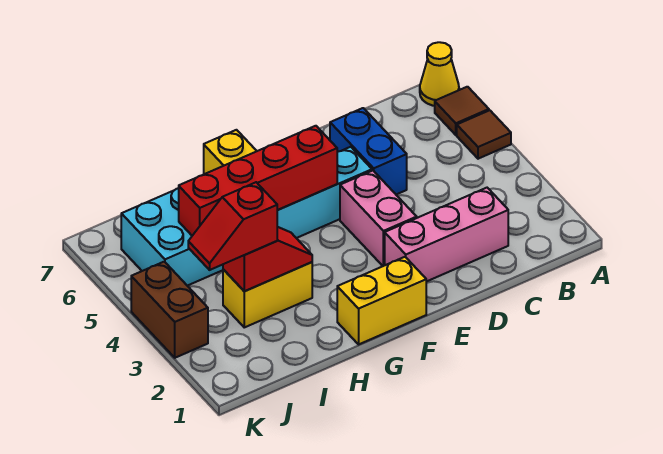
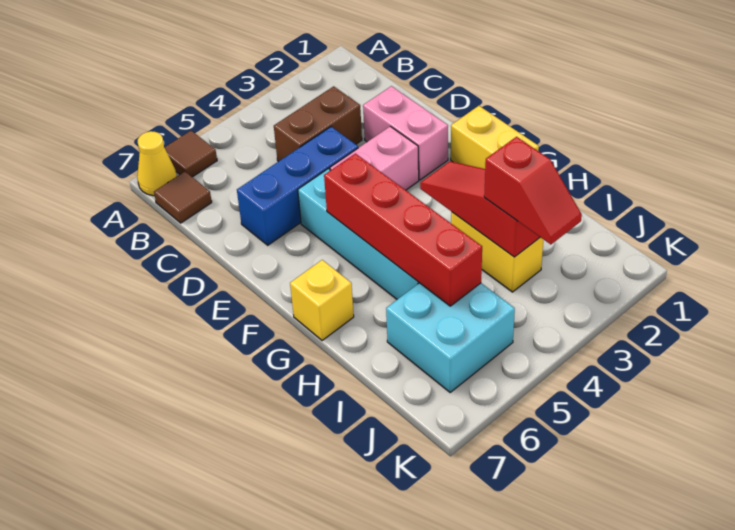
brown 1x1 tile [457,110,511,159] -> brown 1x1 tile moved to [154,172,212,223]
pink 1x3 brick [385,188,508,282] -> pink 1x2 brick [363,86,448,180]
blue 1x2 brick [330,108,407,194] -> blue 1x3 brick [237,127,358,245]
red 1x2 slope [223,227,312,291] -> red 1x3 slope [420,161,540,257]
brown 1x2 brick [131,262,208,358] -> brown 1x2 brick moved to [274,86,362,162]

